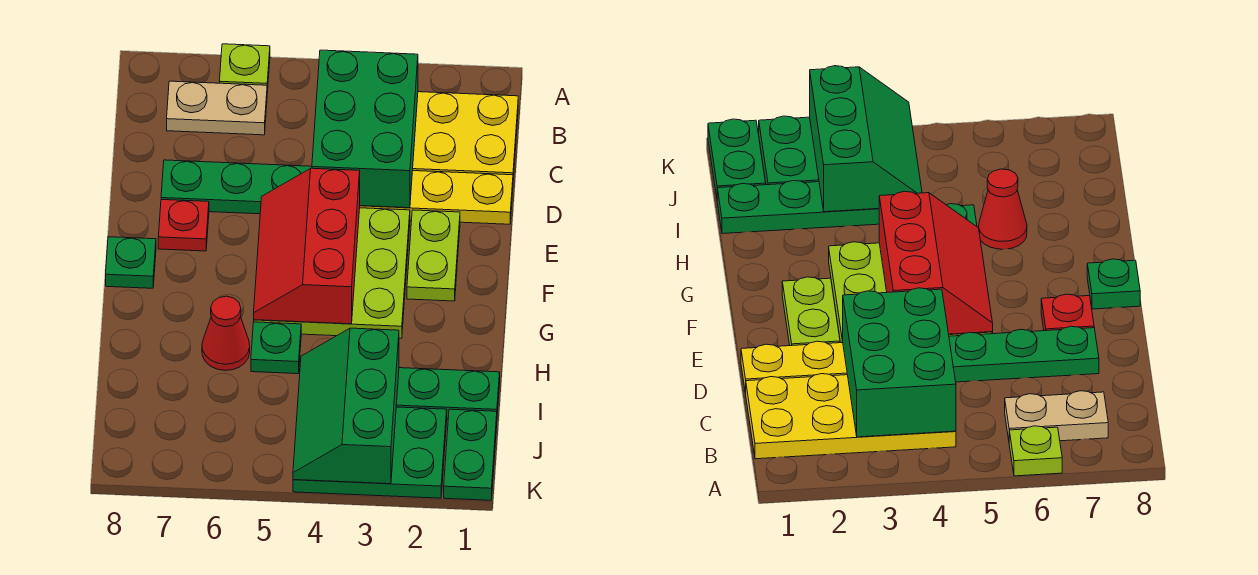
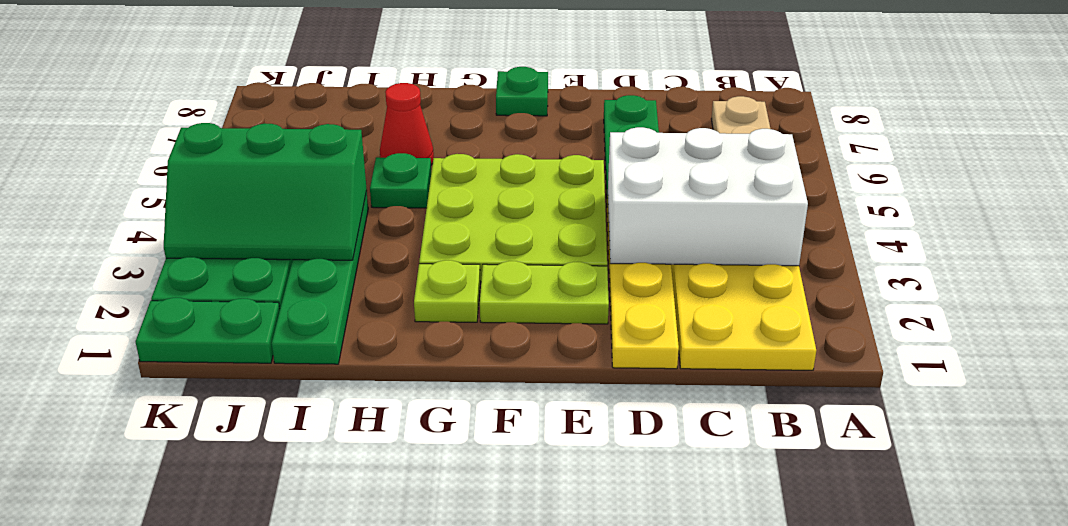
lime 1x1 plate [220,44,270,93] -> lime 1x1 plate moved to [414,260,480,322]
green 2x3 brick [312,50,418,208] -> white 2x3 brick [608,127,808,266]
red 2x3 slope [254,168,360,324] -> none
red 1x1 plate [158,200,209,251] -> none
green 2x3 slope [293,328,399,484] -> green 2x3 slope turned to [164,123,367,260]

